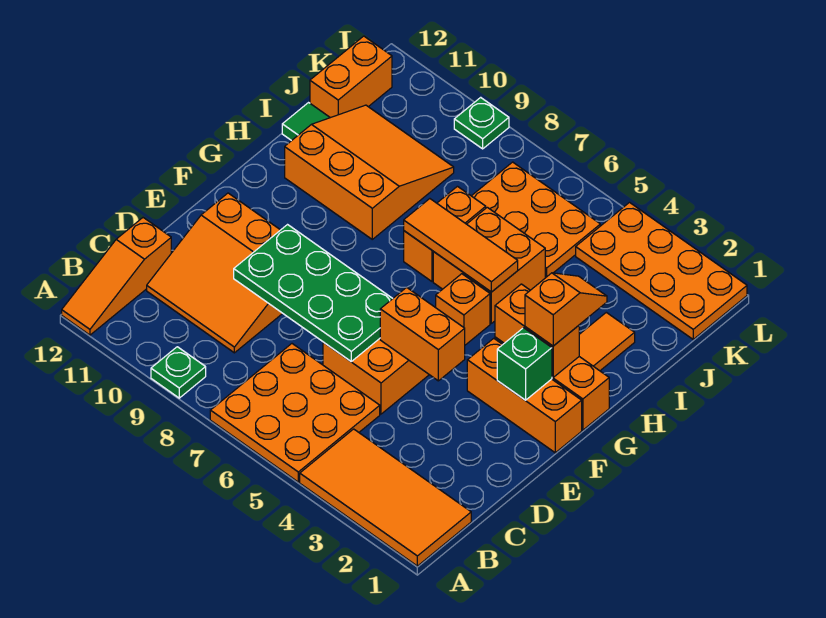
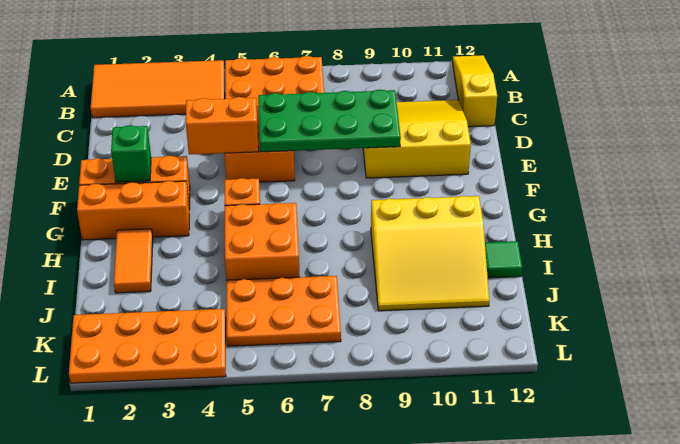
green 1x1 plate [151,347,206,398] -> none
orange 1x3 slope [62,218,171,335] -> yellow 1x3 slope [452,55,497,127]
orange 3x3 slope [147,193,283,353] -> yellow 3x3 slope [363,100,471,178]
orange 1x2 brick [495,284,579,377] -> none
orange 1x2 slope [525,273,607,346] -> none
orange 1x3 tile [404,199,518,292] -> none
orange 1x2 brick [404,186,486,281] -> none
orange 3x3 slope [285,105,454,239] -> yellow 3x3 slope [371,196,489,311]
orange 1x2 brick [310,36,392,118] -> none
green 1x1 plate [454,97,509,149] -> none

